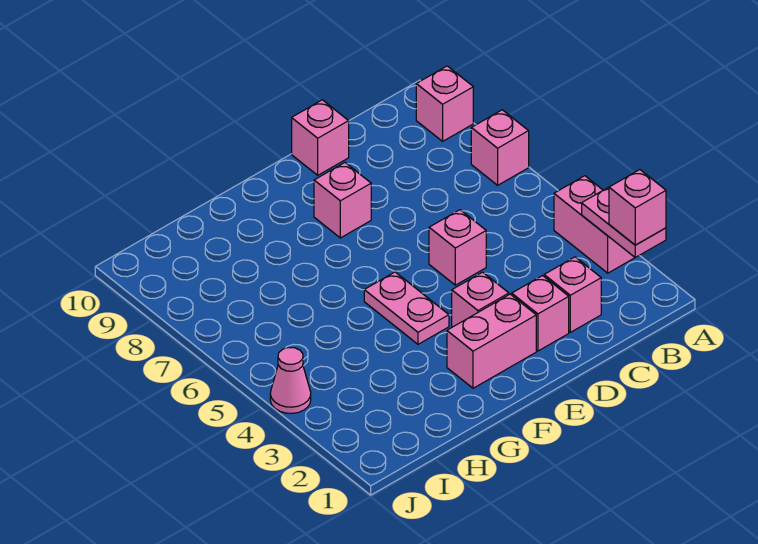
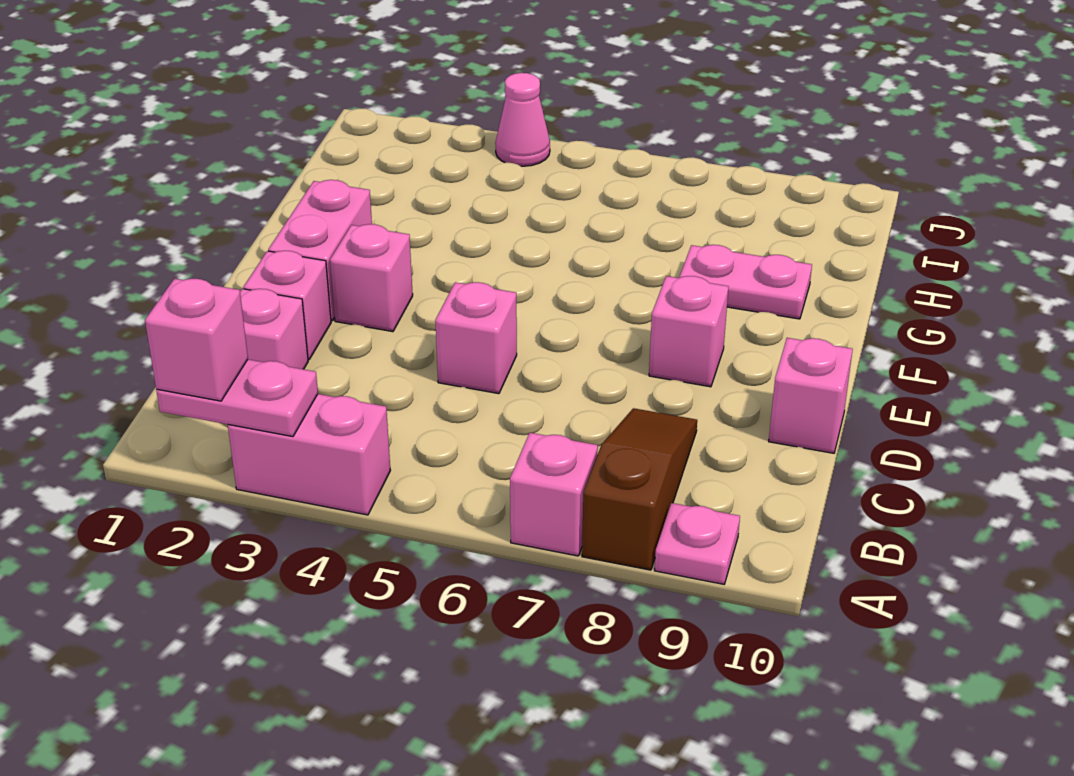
none -> brown 1x3 slope [582,408,697,570]
pink 1x1 brick [416,66,473,141] -> pink 1x1 plate [655,503,740,584]
pink 1x2 plate [364,272,449,344] -> pink 1x2 plate moved to [679,245,812,319]

